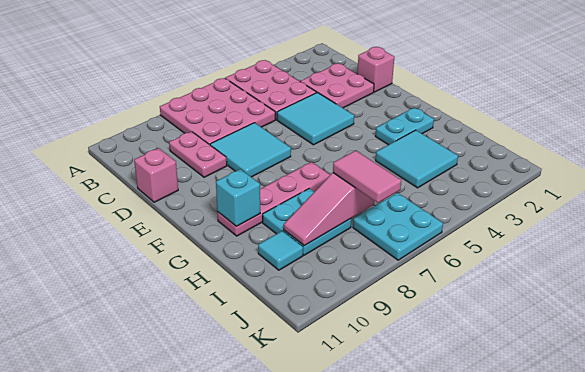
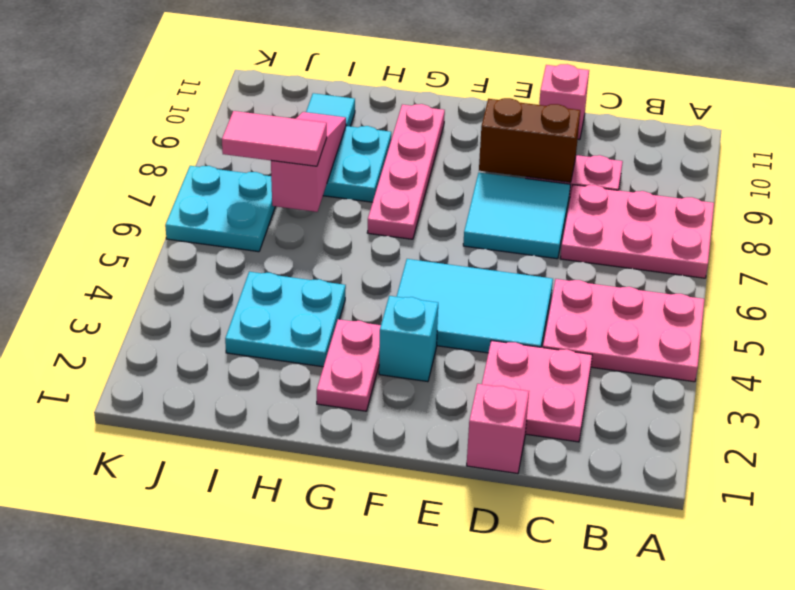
pink 3x3 plate [160,78,275,145] -> pink 2x3 plate [560,185,714,278]
cyan 2x2 tile [277,93,354,145] -> cyan 2x3 tile [397,259,553,353]
none -> brown 1x2 brick [479,98,580,182]
cyan 1x2 plate [375,108,434,145] -> pink 1x2 plate [317,319,381,411]
cyan 1x1 brick [216,169,260,226] -> cyan 1x1 brick moved to [379,296,438,382]
cyan 2x2 tile [376,130,458,188] -> cyan 2x2 plate [225,272,346,367]

